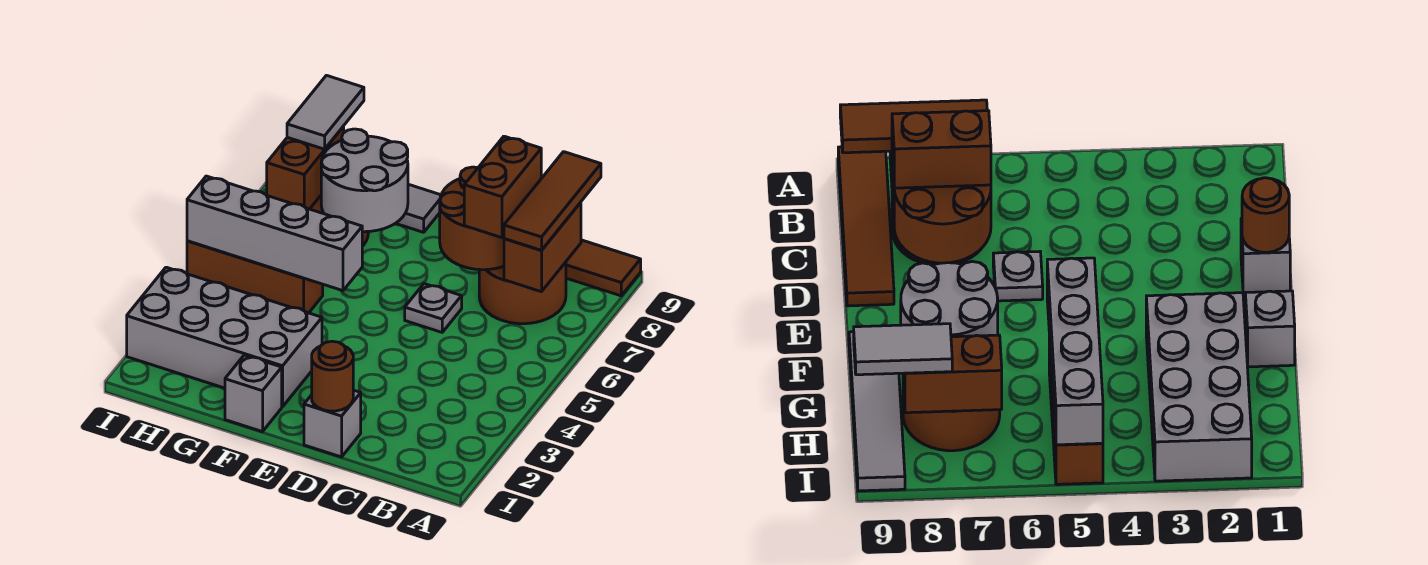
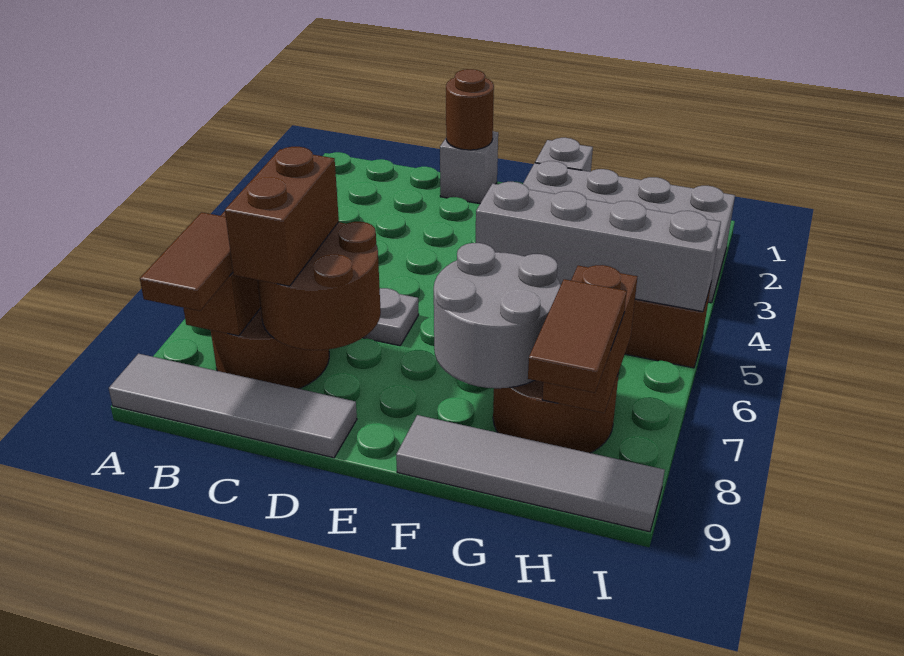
brown 1x4 tile [566,240,641,296] -> grey 1x4 tile [109,354,357,458]
brown 1x3 tile [504,152,601,250] -> brown 1x2 tile [140,212,233,311]
grey 1x2 tile [287,75,364,149] -> brown 1x2 tile [528,279,627,393]

